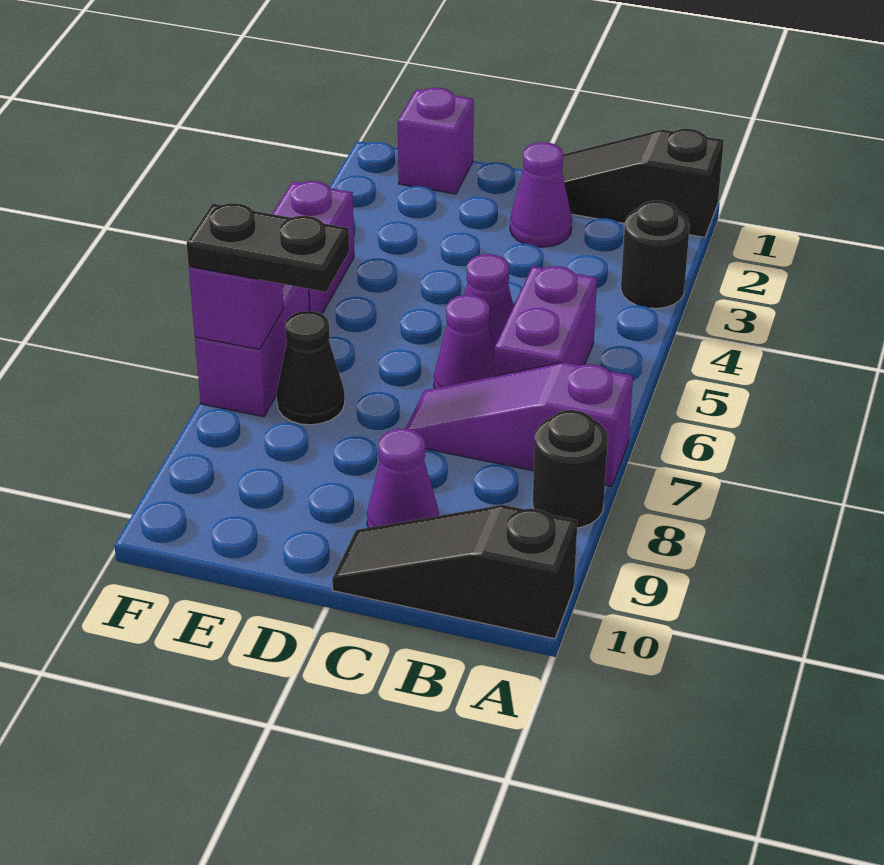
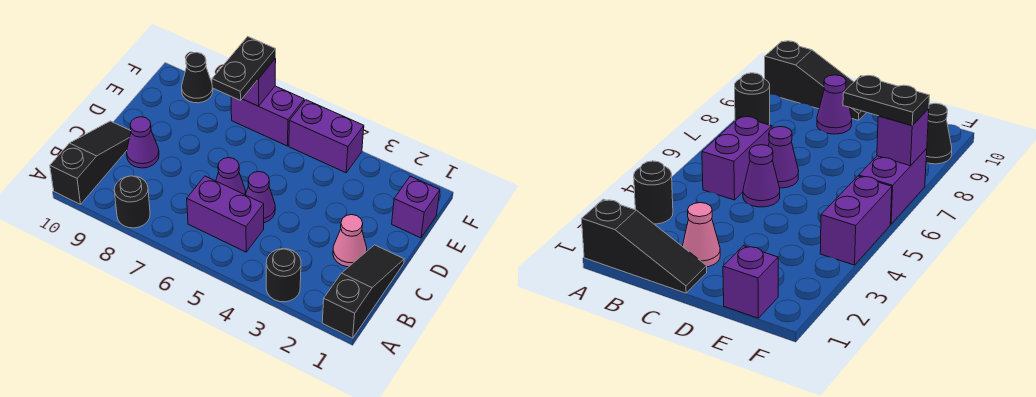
purple 1x3 slope [406,362,633,486] -> none
purple 1x1 cone [510,142,572,247] -> pink 1x1 cone [333,215,367,267]
black 1x1 cone [276,311,345,425] -> black 1x1 cone moved to [182,52,213,103]

